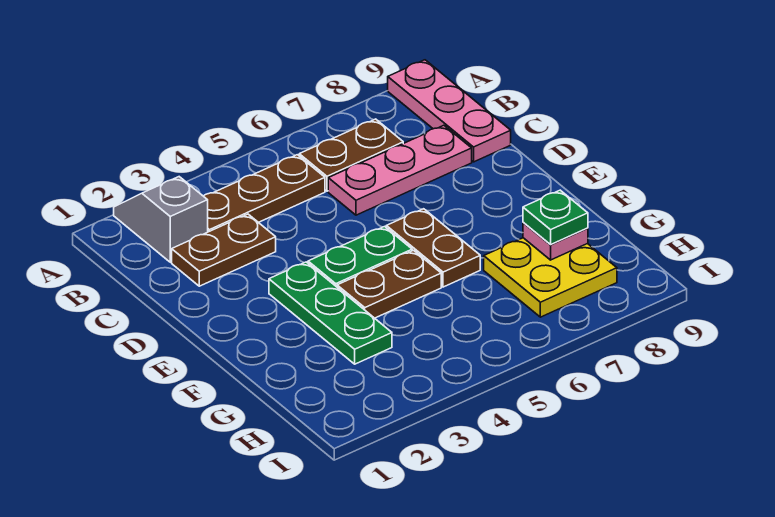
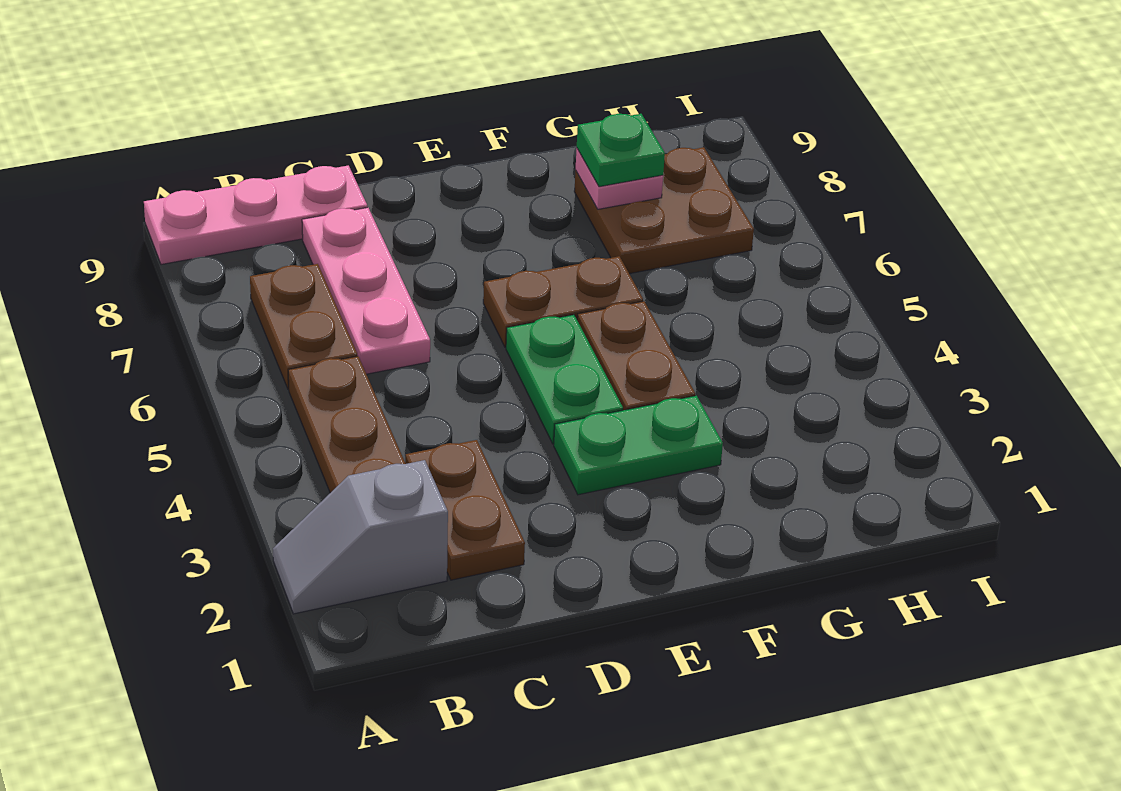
green 1x3 plate [269,262,392,364] -> green 1x2 plate [554,396,723,495]
yellow 2x2 plate [484,238,617,317] -> brown 2x2 plate [574,147,754,274]

